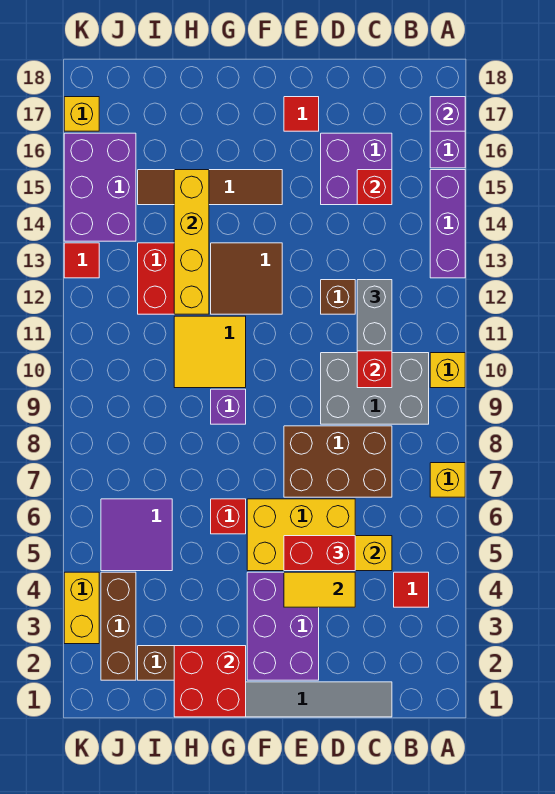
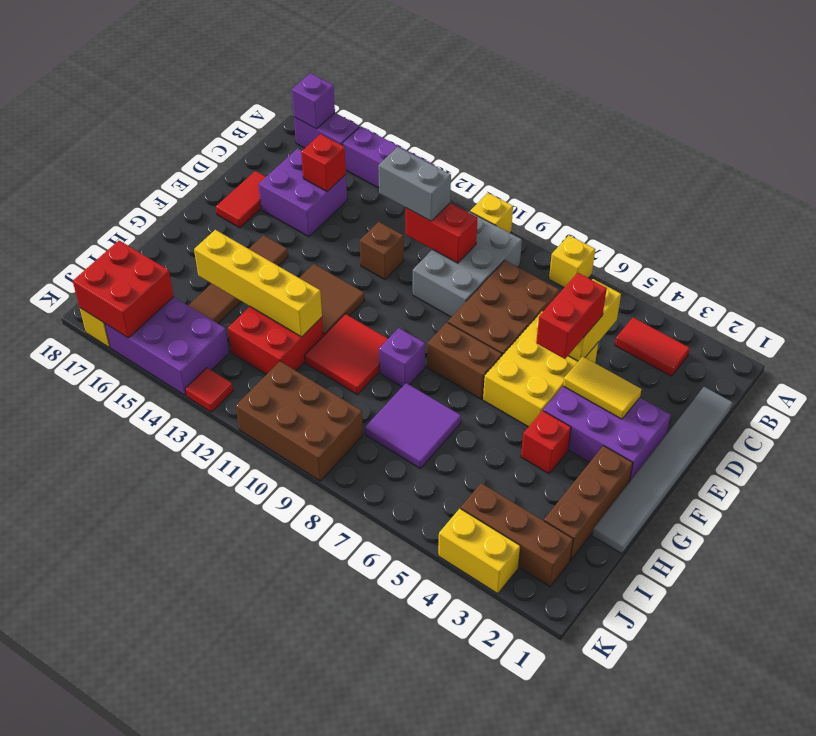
red 1x1 tile [394,572,429,607] -> red 1x2 tile [615,318,690,376]
yellow 1x2 tile [284,572,355,607] -> yellow 1x2 tile turned to [563,356,641,419]
red 1x1 tile [284,97,319,131] -> red 1x2 tile [216,171,266,228]
none -> brown 1x2 brick [427,322,502,399]
red 2x2 brick [174,646,246,717] -> red 2x2 brick moved to [73,241,174,338]
red 1x1 brick [211,499,246,534] -> red 1x1 brick moved to [521,411,571,474]
yellow 2x2 tile [174,316,246,388] -> red 2x2 tile [304,314,388,395]
purple 2x2 tile [101,499,172,571] -> purple 2x2 tile moved to [365,383,461,469]
none -> brown 2x3 brick [236,361,363,481]

